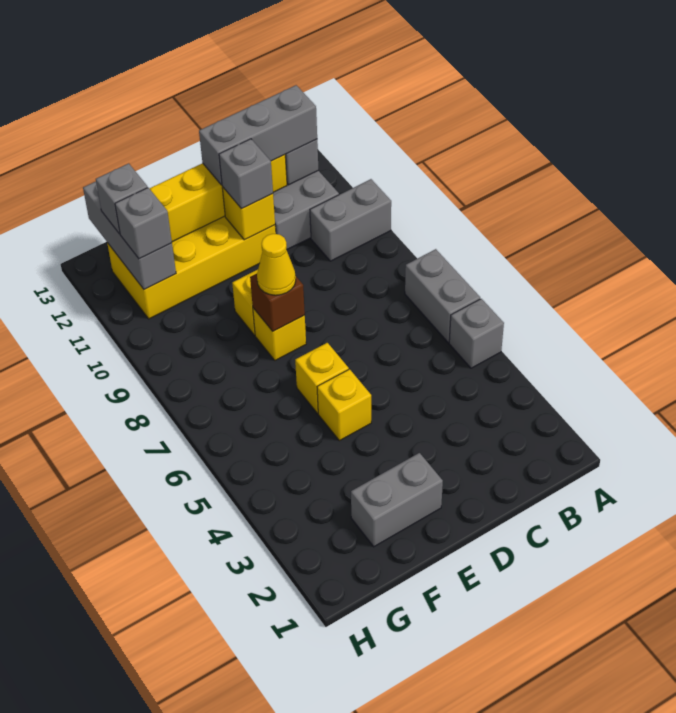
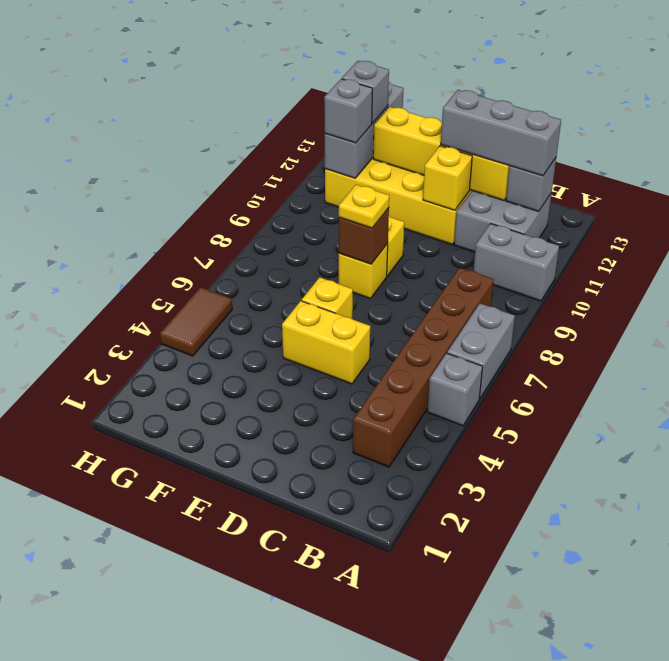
none -> brown 1x6 brick [353,268,494,467]
grey 1x1 brick [219,139,273,209] -> none
grey 1x2 brick [351,453,443,547] -> none
yellow 1x1 brick [317,369,371,441] -> yellow 1x2 brick [282,301,370,384]
yellow 1x1 cone [257,234,296,295] -> yellow 1x1 plate [339,185,389,228]
none -> brown 1x2 tile [160,287,232,356]

